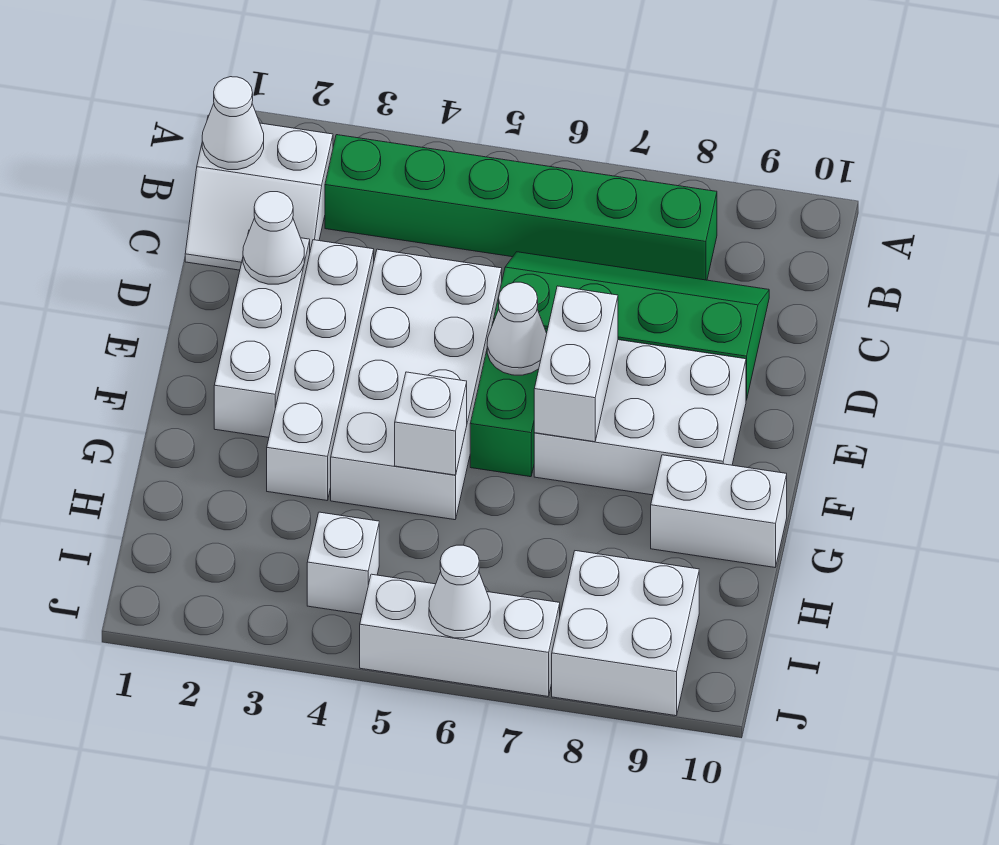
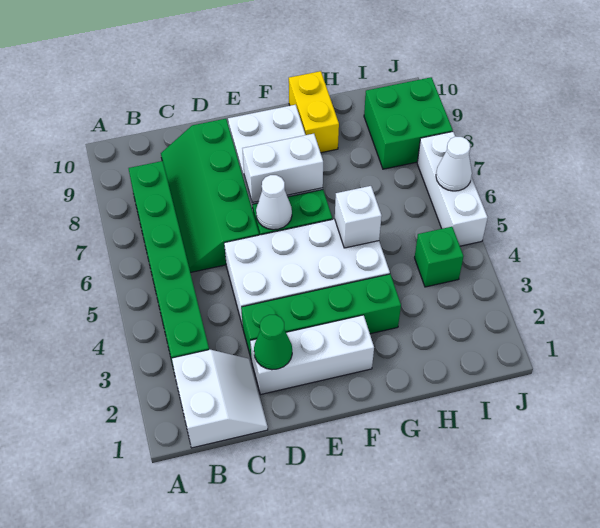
white 1x1 cone [202,77,264,170] -> none
white 1x1 cone [243,192,304,284] -> green 1x1 cone [254,315,292,370]
white 1x4 brick [267,240,374,500] -> green 1x4 brick [241,274,401,360]
white 1x2 brick [651,455,787,567] -> yellow 1x2 brick [289,71,339,153]
white 1x1 brick [307,512,379,614] -> green 1x1 brick [415,227,464,287]
white 2x2 brick [552,551,699,716] -> green 2x2 brick [364,77,453,169]

